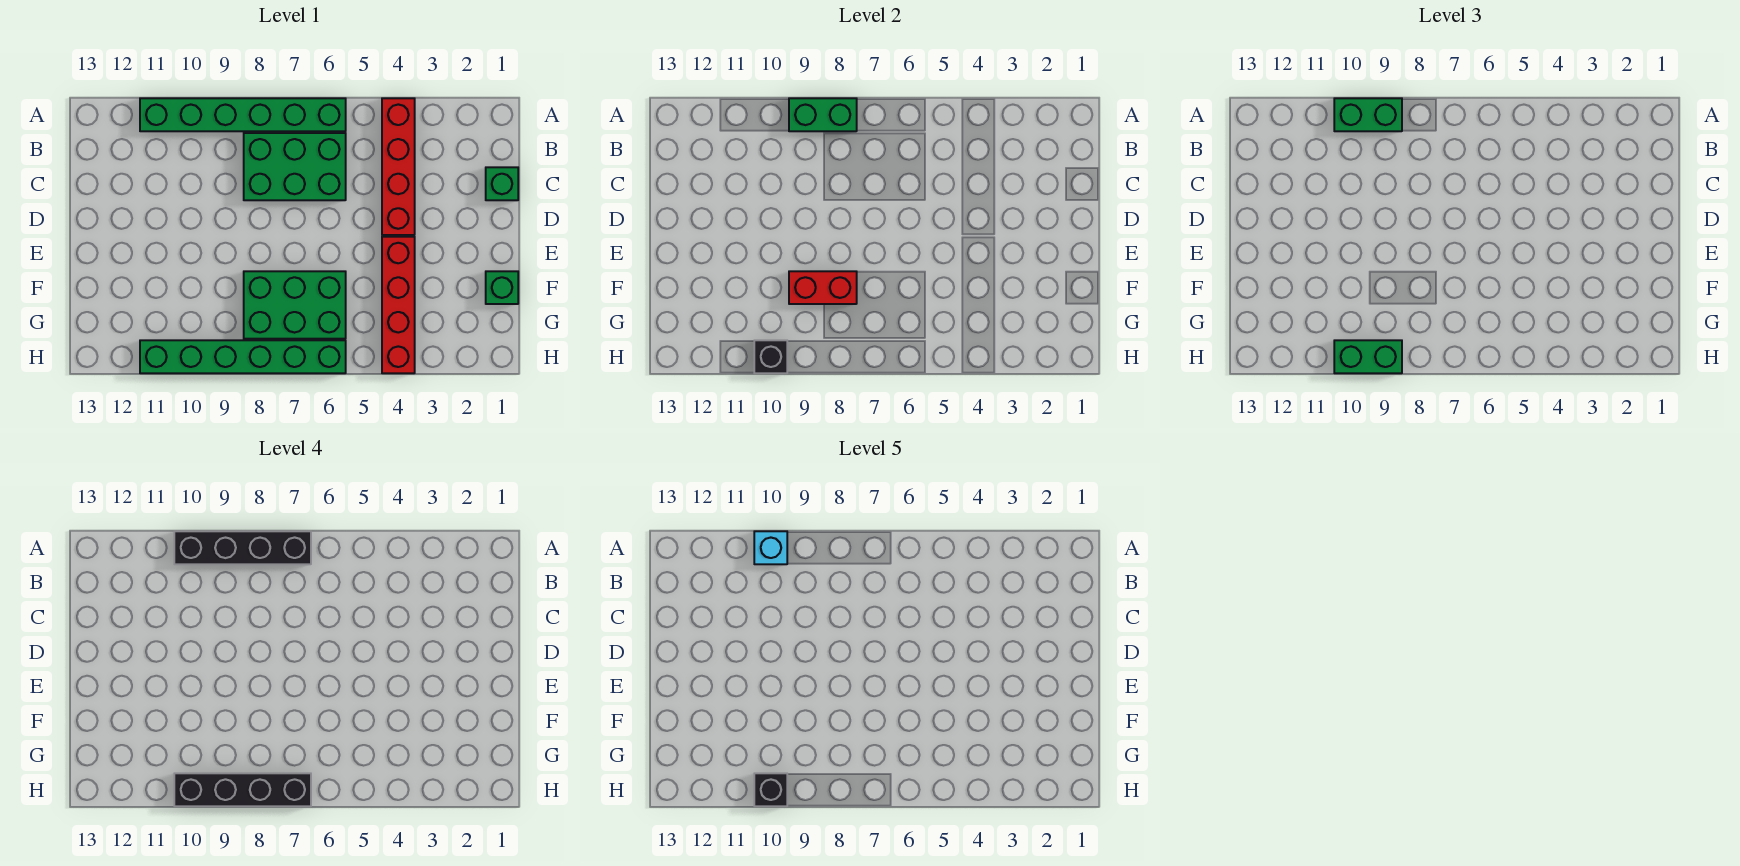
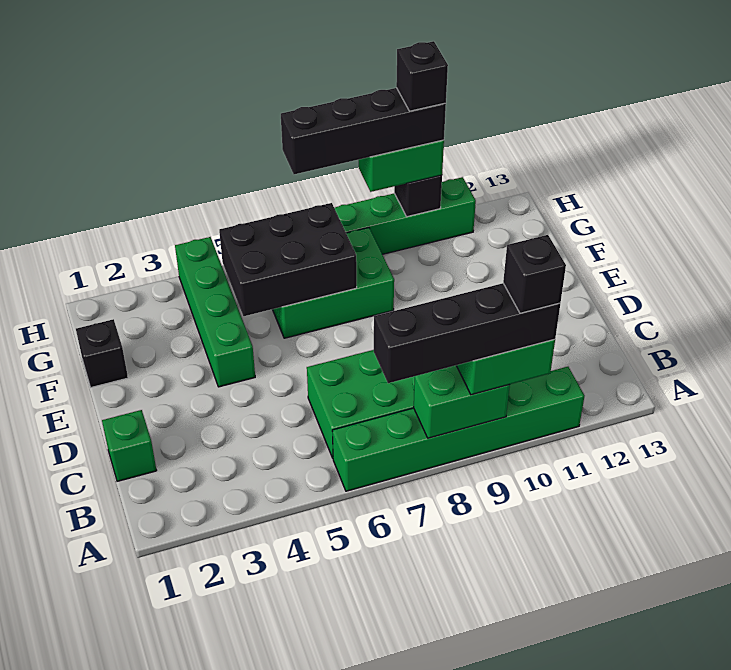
red 1x4 brick [382,98,415,235] -> none
cyan 1x1 brick [754,531,787,564] -> black 1x1 brick [503,235,566,313]
red 1x4 brick [382,237,415,373] -> green 1x4 brick [175,237,255,387]
green 1x1 brick [486,271,518,304] -> black 1x1 brick [76,319,128,387]
none -> black 2x3 brick [219,203,357,316]
red 1x2 brick [789,271,857,304] -> none

